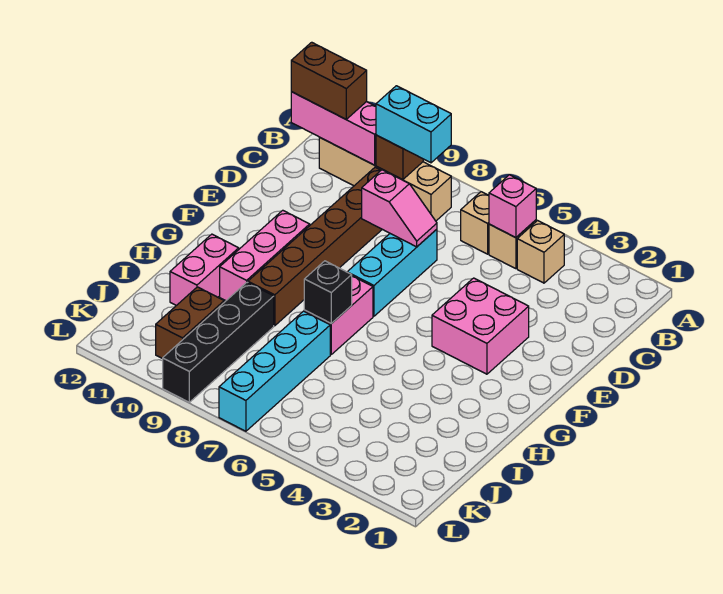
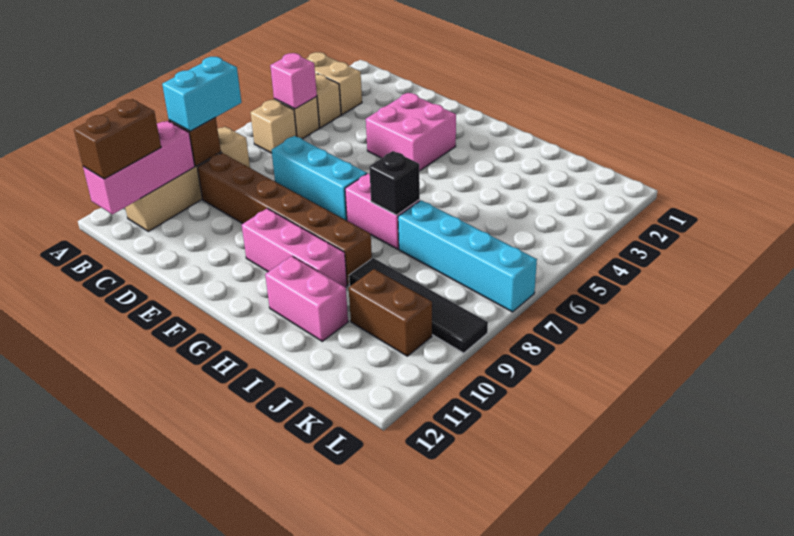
none -> tan 1x2 brick [306,52,362,115]
pink 1x2 slope [362,170,437,247] -> none
black 1x4 brick [163,282,274,402] -> black 1x4 tile [349,258,488,353]

